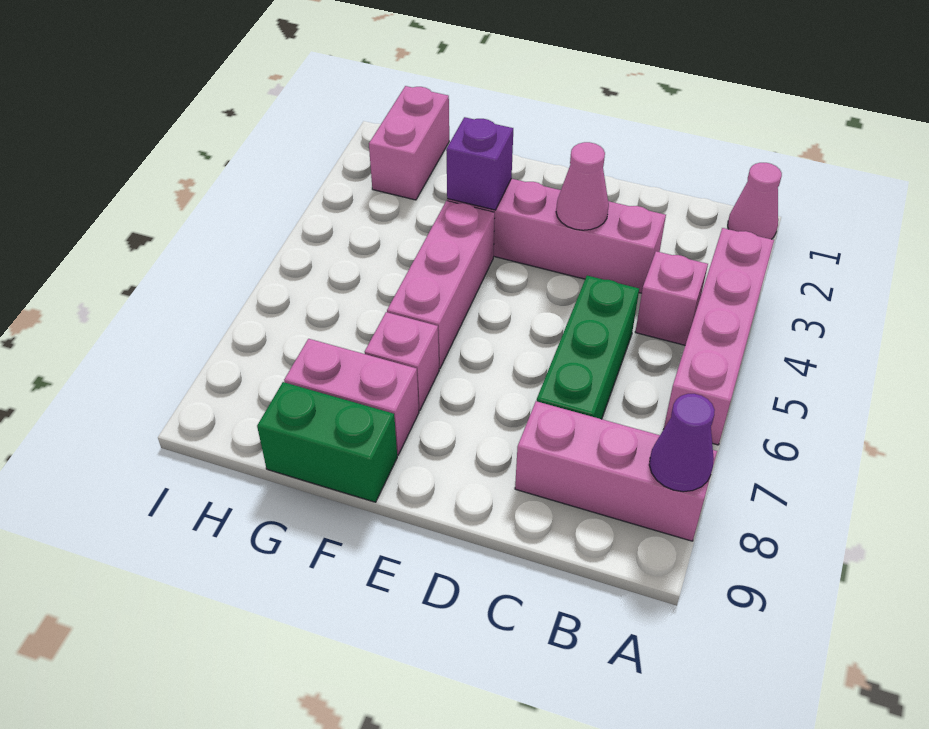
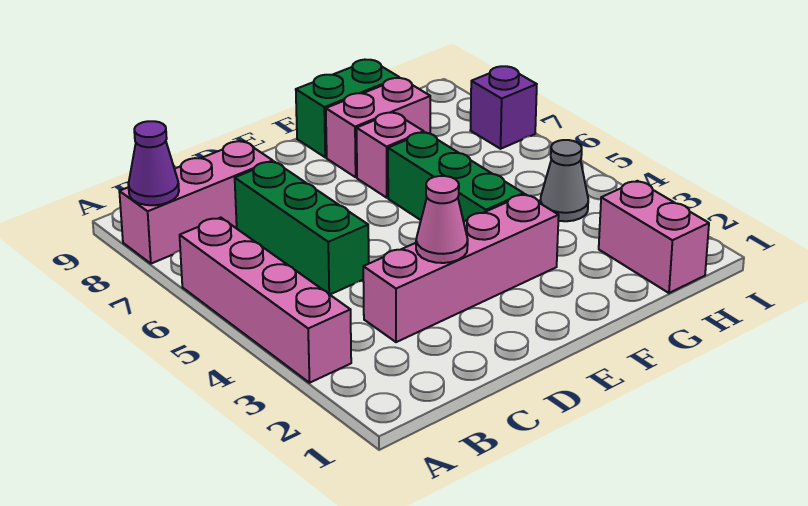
pink 1x1 cone [728,163,782,239] -> none
pink 1x1 brick [635,251,708,345] -> none
purple 1x1 brick [446,117,513,210] -> purple 1x1 brick moved to [470,66,537,149]
pink 1x3 brick [387,201,495,369] -> green 1x3 brick [388,132,524,221]
none -> grey 1x1 cone [540,140,588,221]

